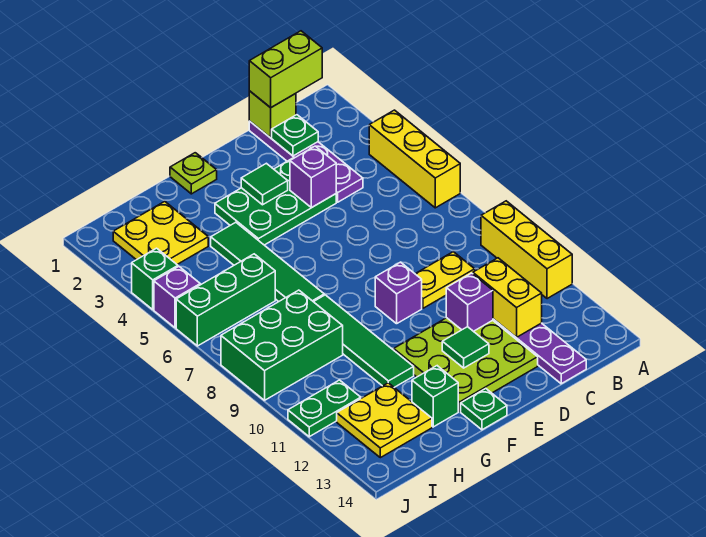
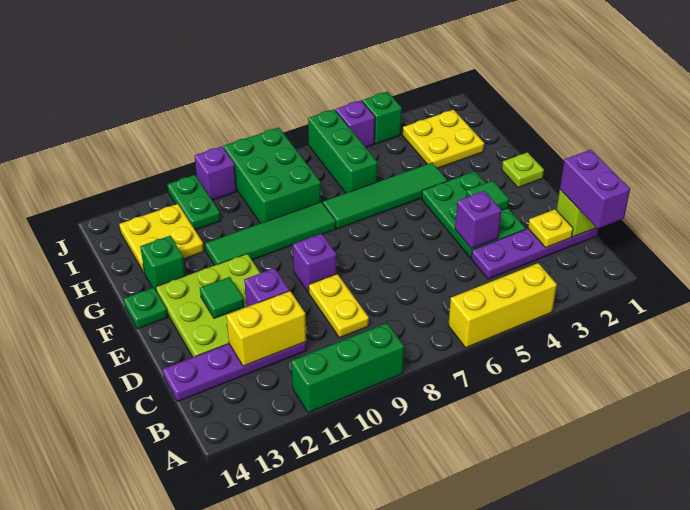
yellow 1x3 brick [481,201,572,299] -> green 1x3 brick [291,323,404,413]
lime 1x2 brick [249,31,322,108] -> purple 1x2 brick [560,150,630,228]
green 1x1 plate [272,115,318,156] -> yellow 1x1 plate [528,209,573,247]
none -> purple 1x1 brick [195,146,237,200]

